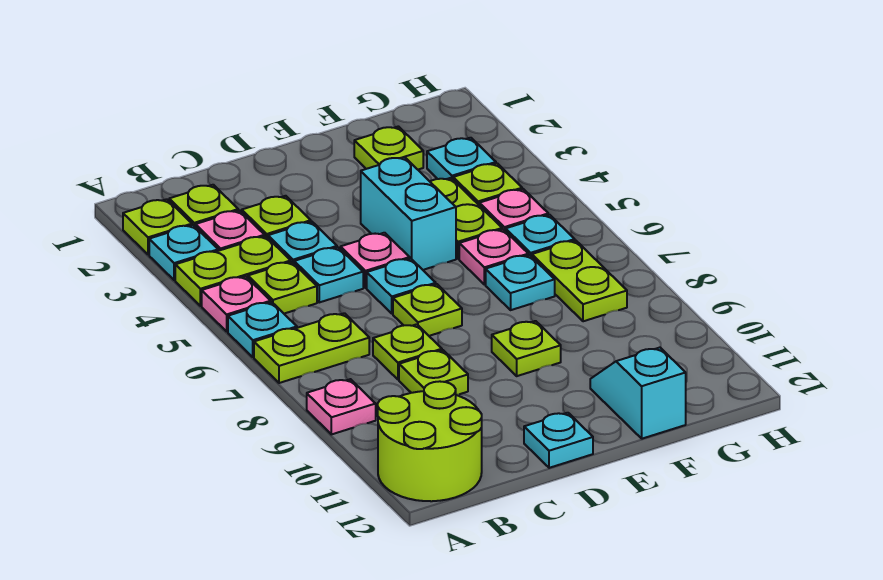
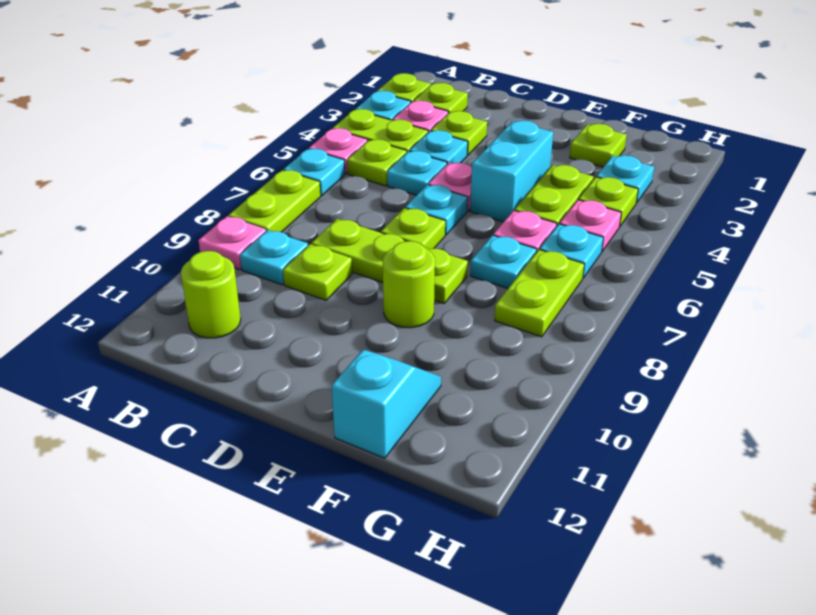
lime 1x2 plate [254,313,369,383] -> lime 1x2 plate turned to [228,170,321,232]
lime 2x2 round brick [378,381,482,501] -> lime 1x1 round brick [181,251,241,338]
lime 1x1 plate [373,324,442,380] -> lime 1x3 plate [311,219,468,303]
cyan 1x1 plate [524,413,593,468] -> cyan 1x1 plate moved to [240,230,308,285]
lime 1x1 plate [492,321,561,376] -> lime 1x1 round brick [383,241,435,328]

